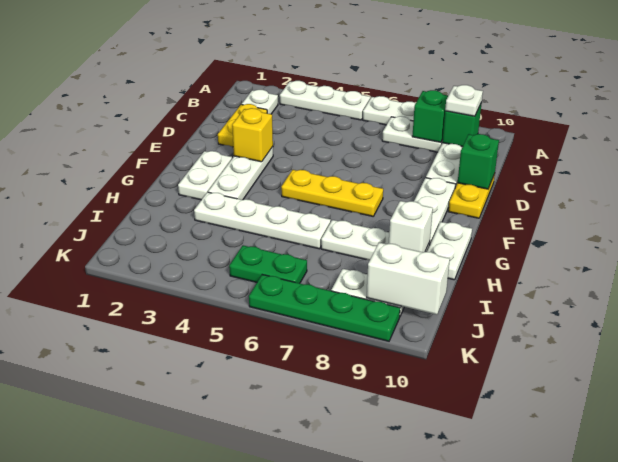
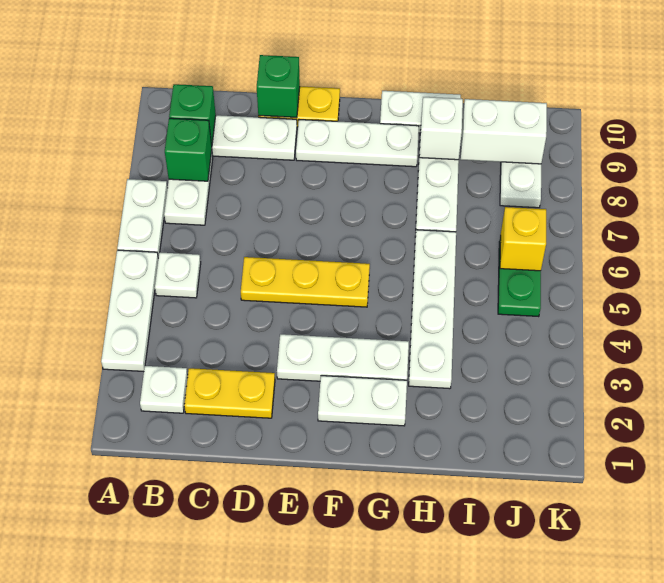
white 1x1 plate [445,85,483,116] -> white 1x1 plate moved to [155,252,201,298]
yellow 1x1 brick [232,108,273,162] -> yellow 1x1 brick moved to [500,207,546,271]
yellow 1x3 plate [281,170,383,216] -> yellow 1x3 plate turned to [241,257,370,307]
white 1x2 brick [367,243,450,315] -> white 1x2 brick turned to [461,99,547,164]
green 1x4 plate [249,275,400,341] -> none

